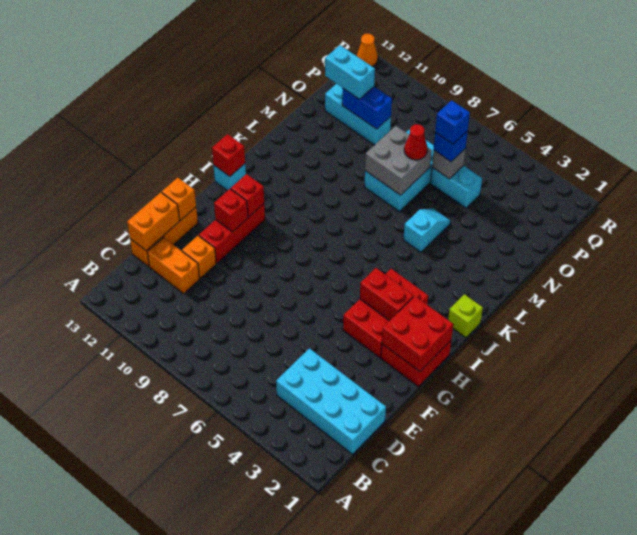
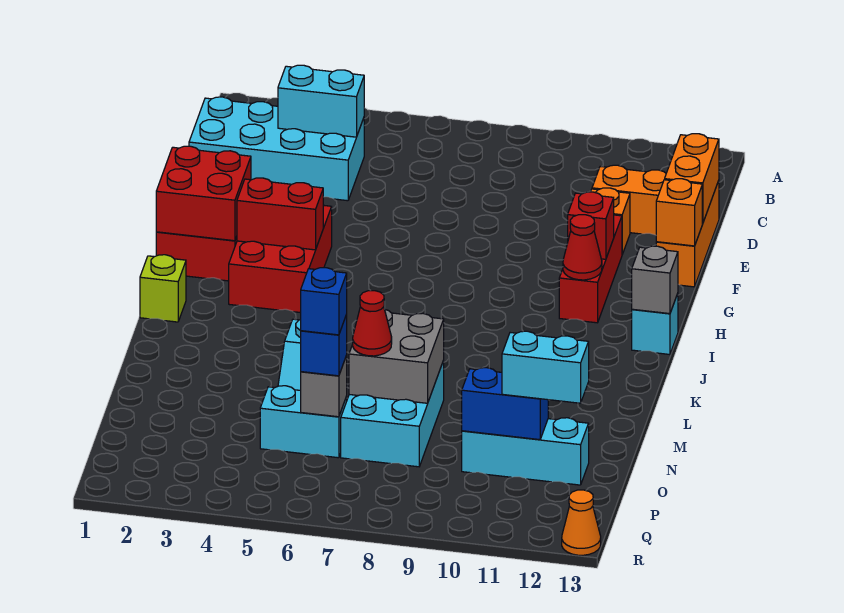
none -> cyan 1x2 brick [278,65,364,137]
red 1x1 brick [231,174,264,217] -> red 1x1 cone [563,215,602,280]
red 1x1 brick [212,134,245,176] -> grey 1x1 brick [632,246,678,314]

